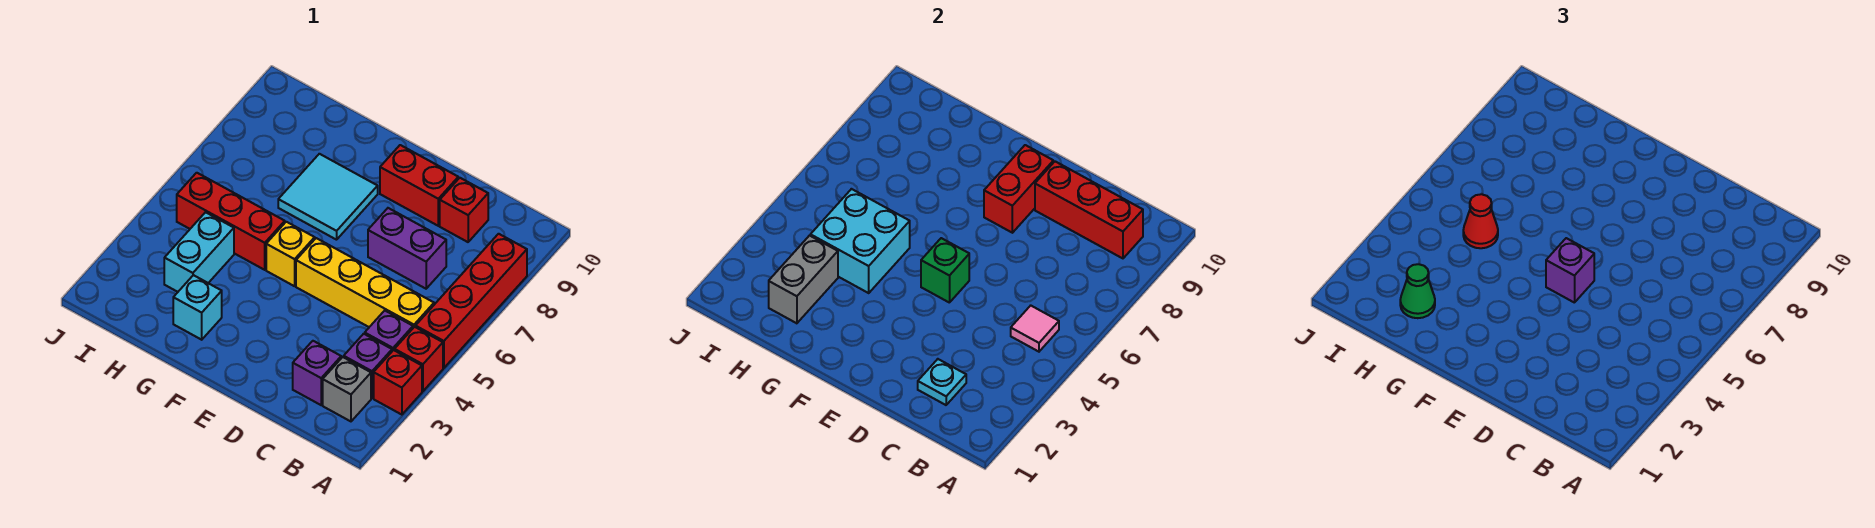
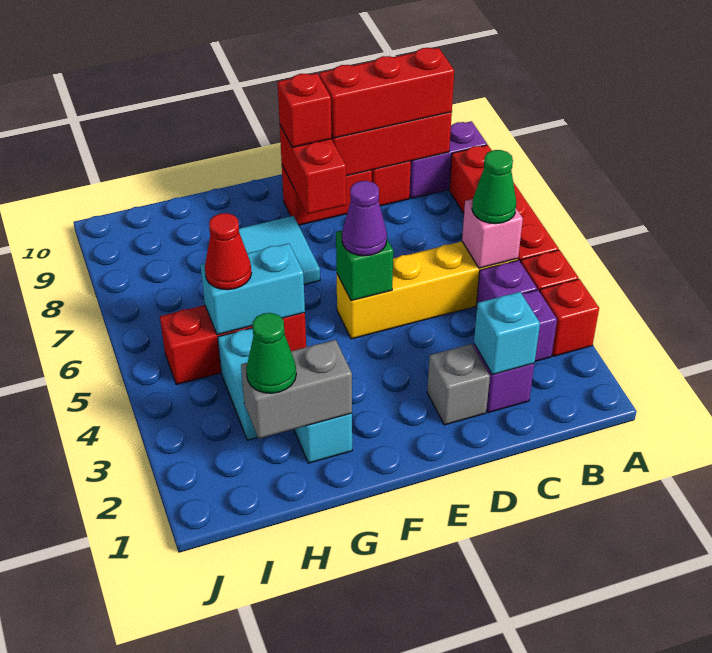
grey 1x1 brick [323,357,371,421] -> grey 1x1 brick moved to [427,344,490,425]
pink 1x1 tile [1011,306,1059,352] -> pink 1x1 brick [462,199,523,268]
none -> green 1x1 cone [472,150,516,224]
none -> red 1x3 brick [319,48,454,138]
cyan 1x1 plate [918,359,966,405] -> cyan 1x1 brick [474,292,540,375]
purple 1x2 brick [368,208,446,289] -> purple 1x2 brick moved to [409,121,487,199]
purple 1x1 brick [1546,238,1594,303] -> purple 1x1 cone [342,181,387,256]
none -> red 1x1 brick [278,73,331,147]
yellow 1x1 brick [266,222,315,286] -> none
cyan 2x2 brick [810,189,910,293] -> cyan 1x2 brick [200,243,305,335]
grey 1x2 brick [769,236,838,323] -> grey 1x2 brick turned to [241,340,352,439]

